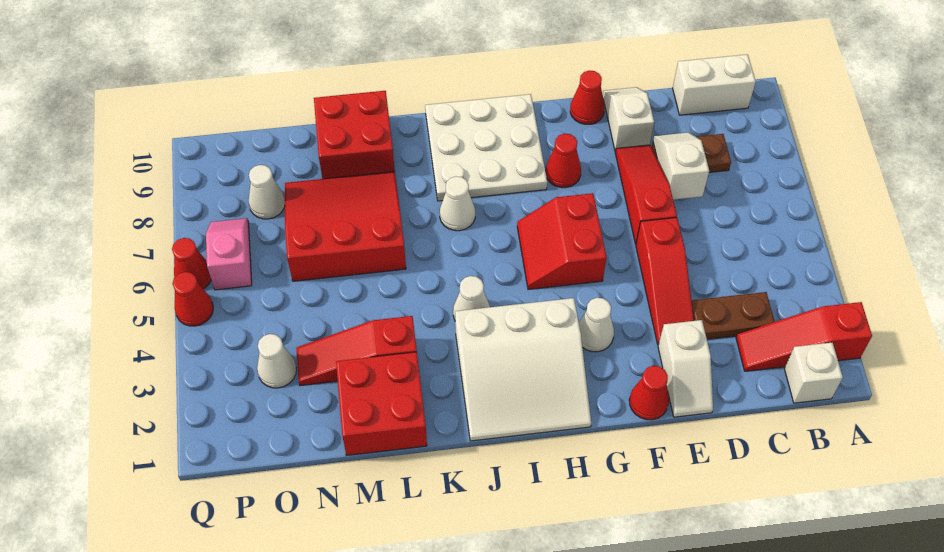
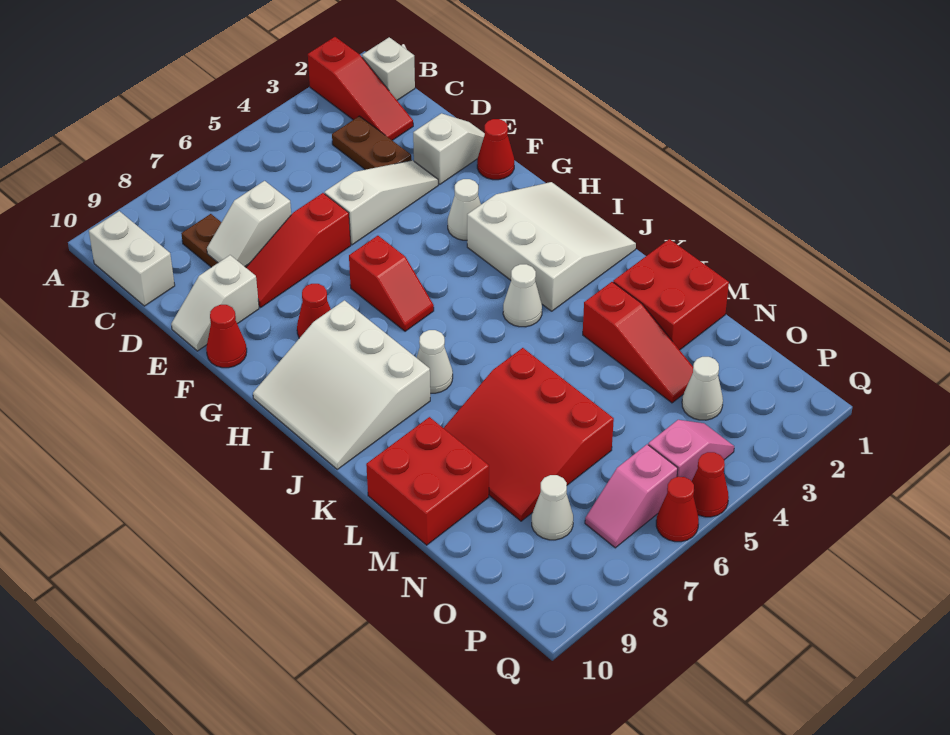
red 1x3 slope [636,218,694,345] -> white 1x3 slope [324,160,438,245]
red 2x2 slope [517,193,607,289] -> red 1x2 slope [349,236,434,331]
white 3x3 plate [425,94,547,201] -> white 3x3 slope [253,300,430,469]
none -> pink 1x2 slope [648,420,734,481]

